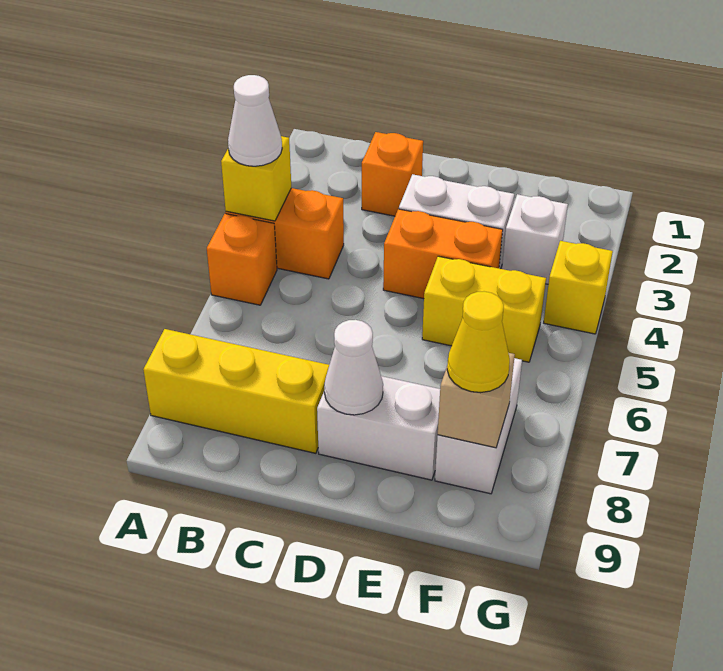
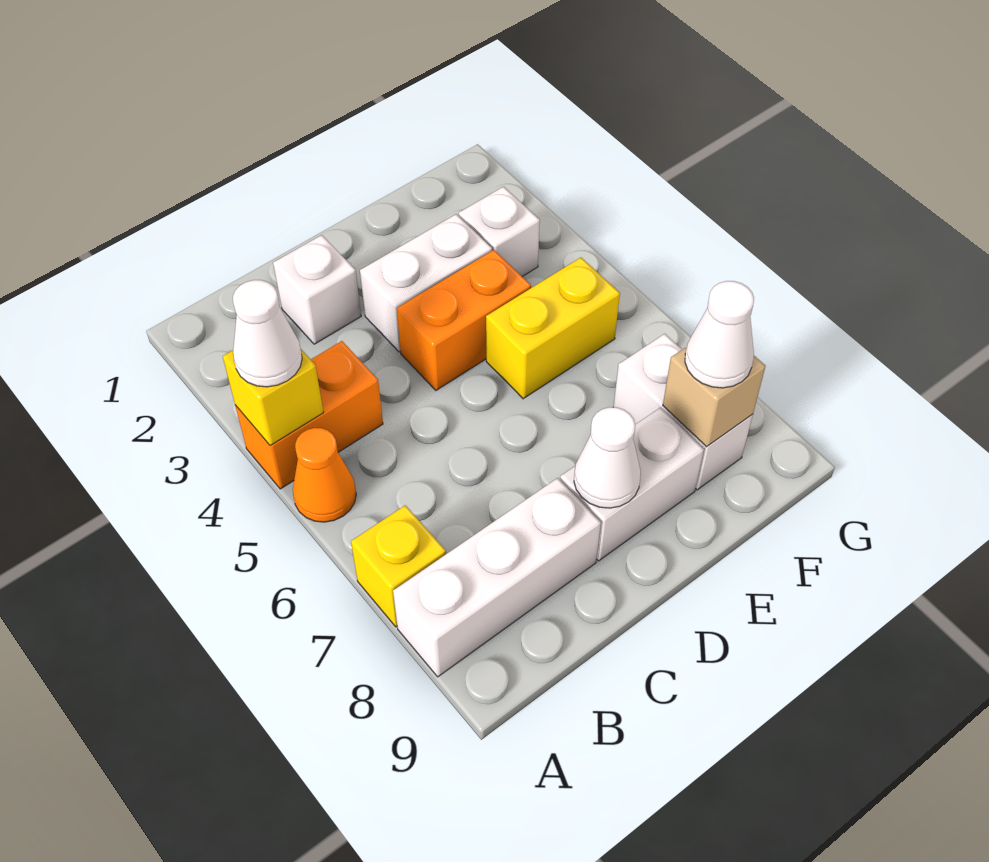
orange 1x1 brick [207,214,277,305] -> orange 1x1 cone [293,428,356,522]
yellow 1x3 brick [143,329,329,453] -> white 1x3 brick [393,478,601,677]
orange 1x1 brick [362,132,423,216] -> white 1x1 brick [273,235,361,344]
yellow 1x1 cone [447,291,510,393] -> white 1x1 cone [685,281,754,388]
yellow 1x1 brick [544,241,613,334] -> yellow 1x1 brick moved to [351,505,446,627]

